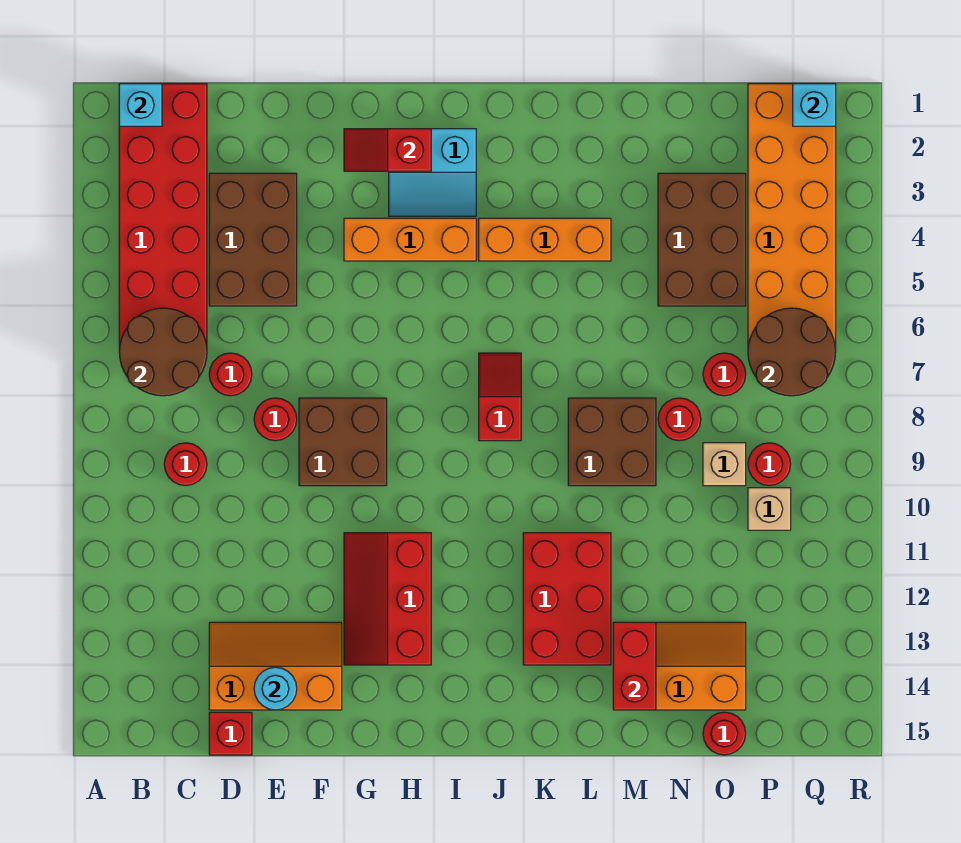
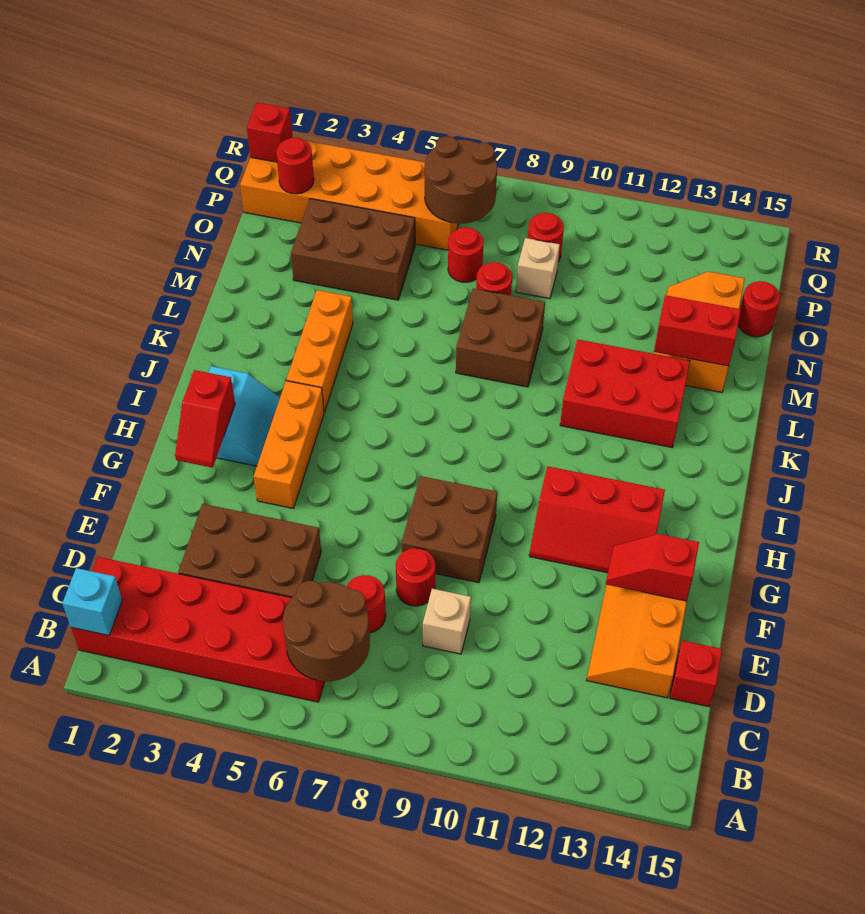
red 1x1 round brick [164,443,207,486] -> red 1x1 round brick moved to [276,138,314,194]
cyan 1x1 round brick [254,667,297,710] -> none
red 1x2 slope [479,353,521,441] -> red 1x2 slope moved to [606,534,699,601]
tan 1x1 brick [748,488,791,530] -> tan 1x1 brick moved to [423,589,471,654]
cyan 1x1 brick [793,84,836,126] -> red 1x1 brick [247,103,293,162]

